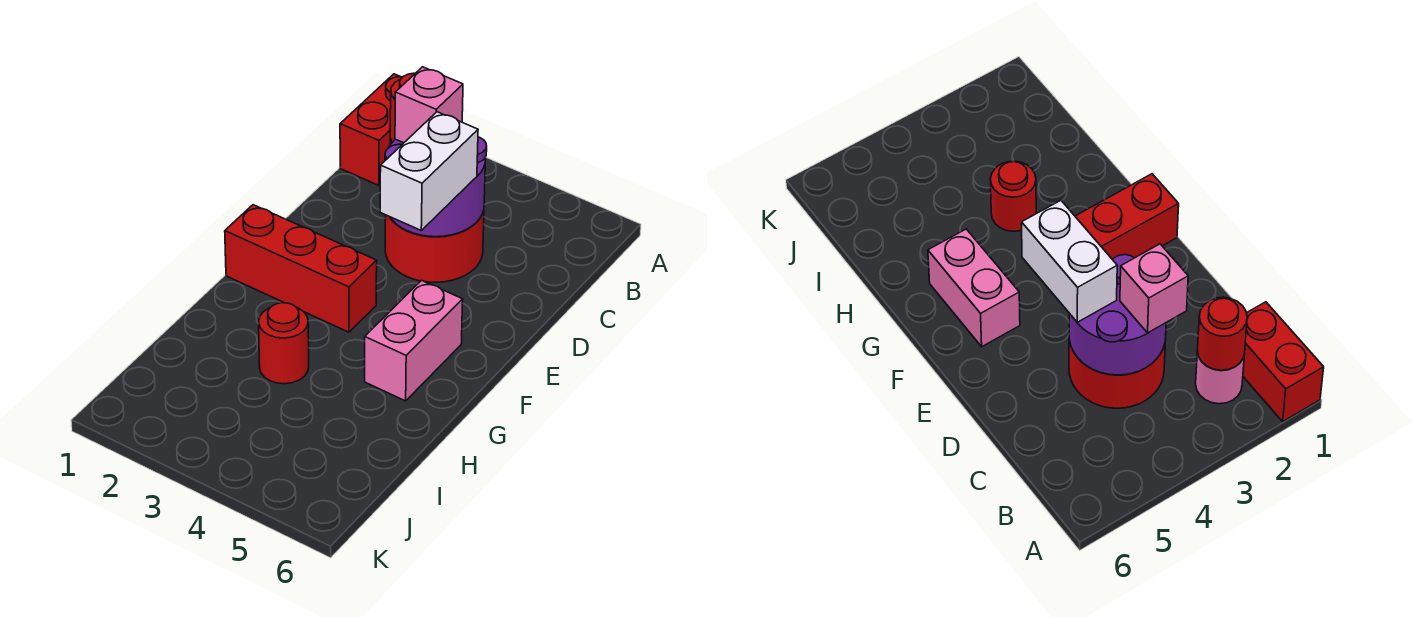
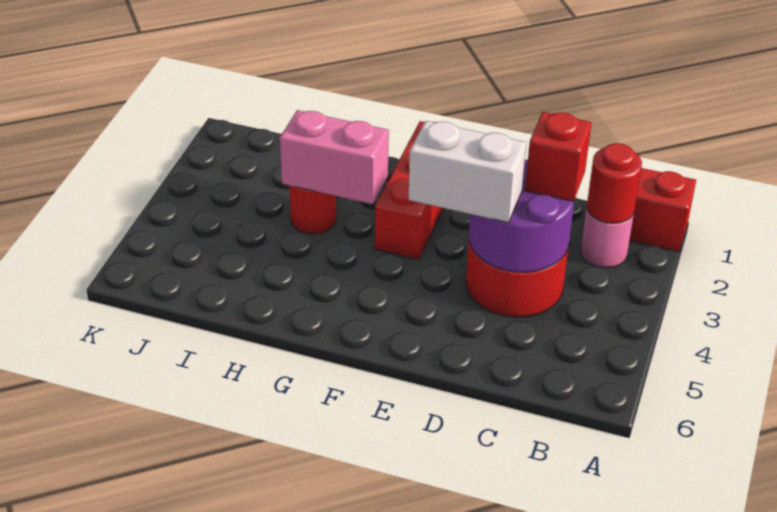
pink 1x1 brick [395,67,463,143] -> red 1x1 brick [525,112,592,201]
pink 1x2 brick [365,280,463,401] -> pink 1x2 brick moved to [280,110,389,204]

